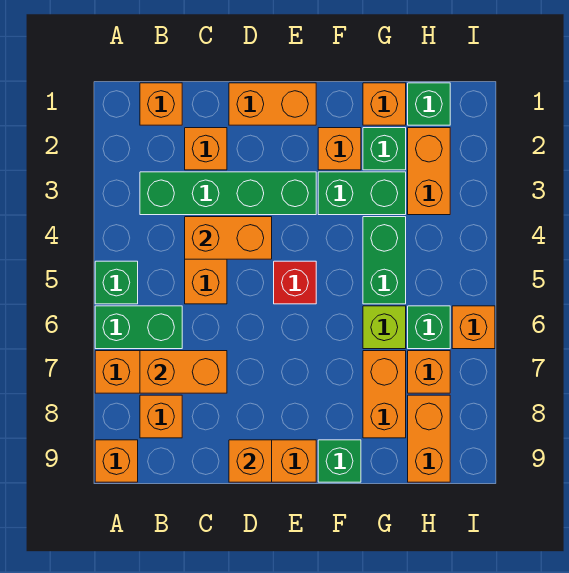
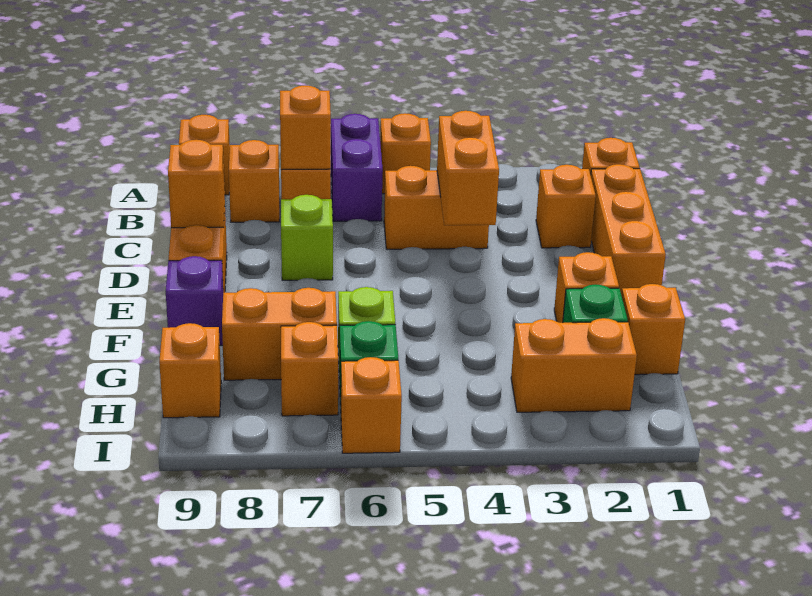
green 1x1 brick [95,261,138,304] -> orange 1x1 brick [380,113,431,194]
green 1x2 brick [95,306,182,349] -> purple 1x2 brick [331,114,383,221]
green 1x4 brick [140,172,316,215] -> none
orange 1x2 brick [140,351,227,393] -> orange 1x1 brick [280,86,331,170]
orange 1x2 brick [229,83,316,125] -> orange 1x3 brick [591,164,666,295]
none -> lime 1x1 brick [281,195,333,280]
red 1x1 brick [274,261,316,304] -> none
green 1x2 brick [318,172,406,215] -> none
green 1x1 brick [318,440,361,482] -> purple 1x1 brick [166,256,223,346]
green 1x2 brick [363,217,406,304] -> none
green 1x1 brick [408,83,450,125] -> none
orange 1x2 brick [408,395,450,482] -> orange 1x1 brick [159,323,221,418]

